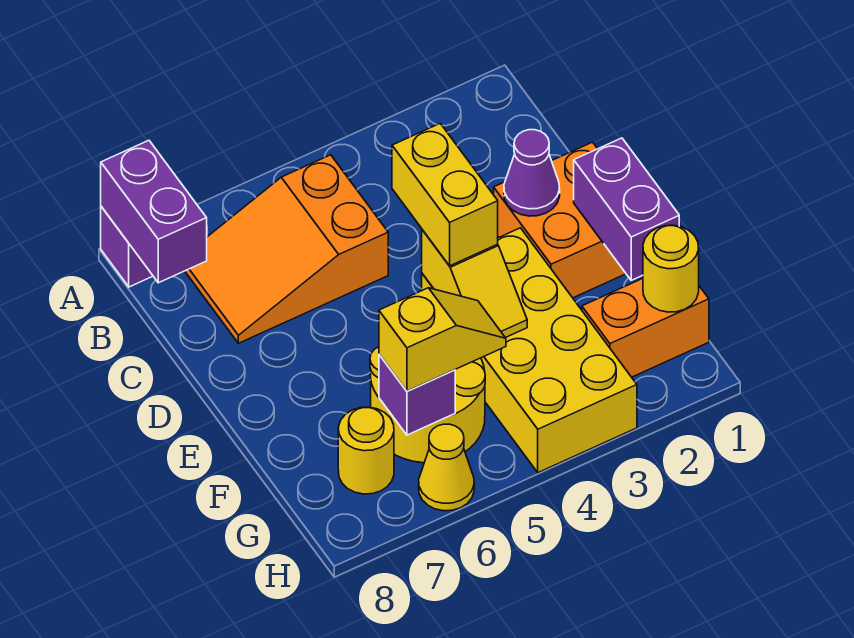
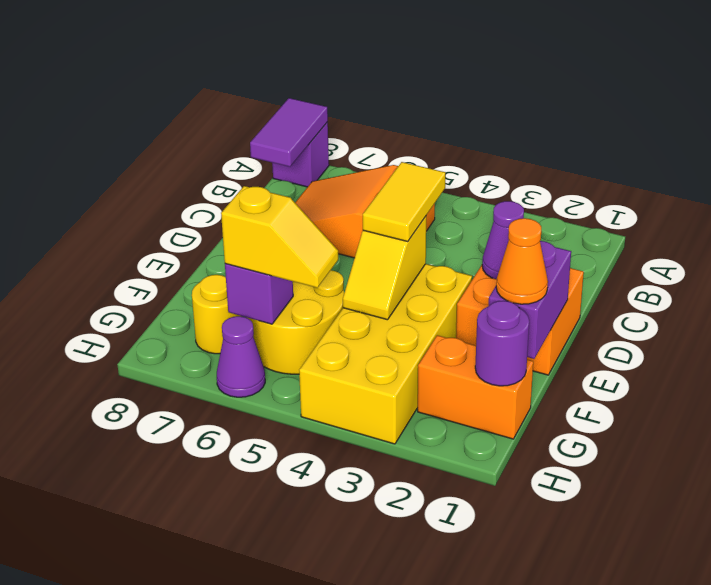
purple 1x2 brick [101,140,207,283] -> purple 1x2 tile [250,98,328,167]
yellow 1x2 brick [392,124,498,266] -> yellow 1x2 tile [363,162,445,242]
none -> orange 1x1 cone [496,218,548,304]
yellow 1x1 round brick [643,225,699,312] -> purple 1x1 round brick [475,301,529,386]
yellow 1x1 cone [419,424,474,511] -> purple 1x1 cone [217,316,265,397]

